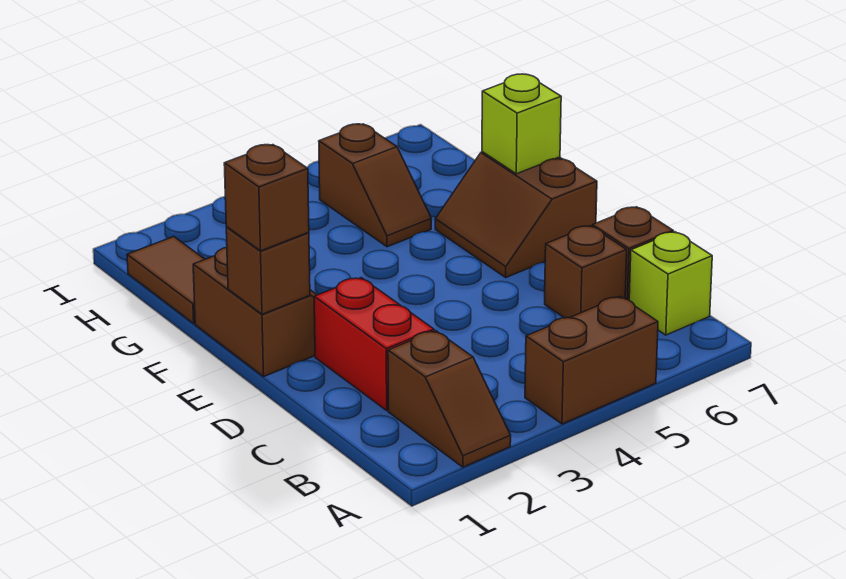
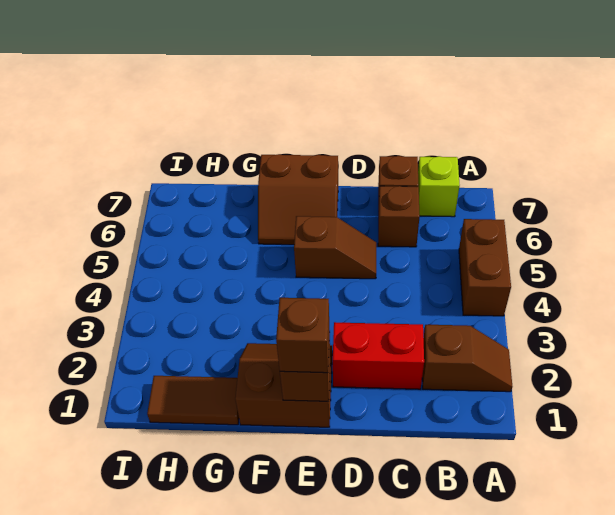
lime 1x1 brick [482,74,561,174] -> none
brown 1x2 slope [319,124,431,247] -> brown 1x2 slope moved to [294,216,376,279]

